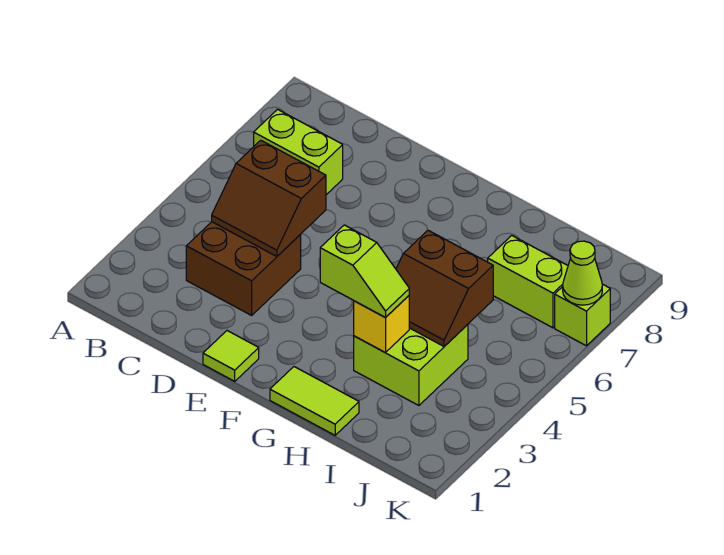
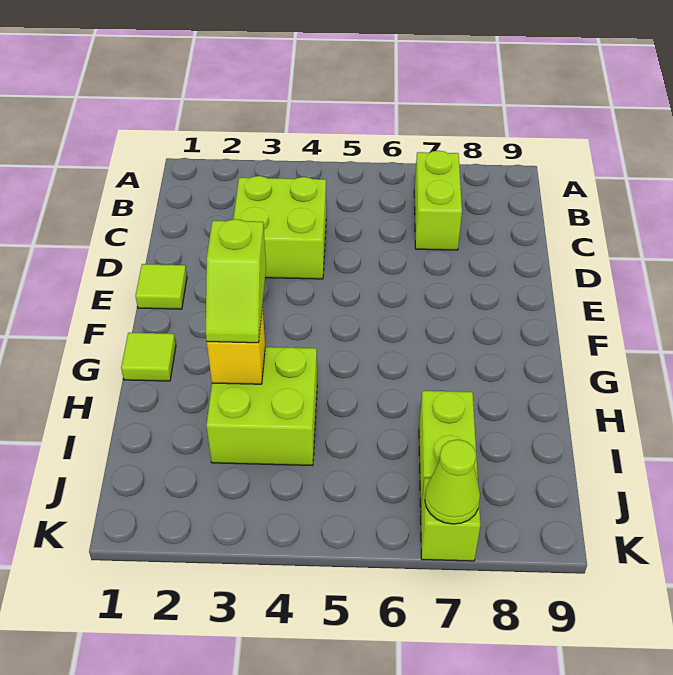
brown 2x2 brick [186,222,301,315] -> lime 2x2 brick [233,176,326,279]
brown 2x2 slope [212,140,326,257] -> none
lime 1x2 tile [270,367,359,435] -> lime 1x1 tile [121,333,176,381]
brown 2x2 slope [396,230,493,346] -> none

